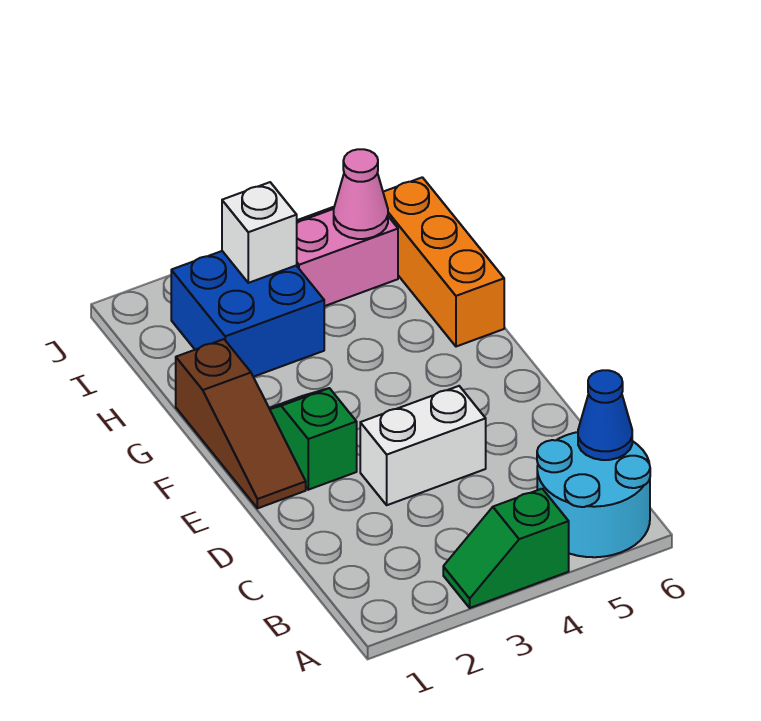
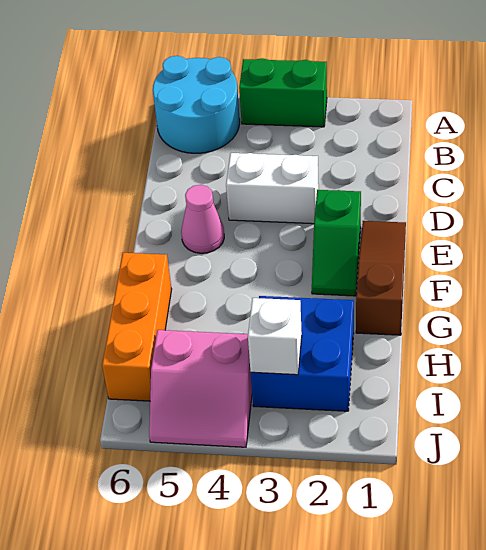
green 1x2 slope [443,489,569,608] -> green 1x2 brick [239,58,327,127]
blue 1x1 cone [578,370,632,460] -> none
pink 1x1 cone [334,149,388,239] -> pink 1x1 cone moved to [181,185,224,253]

